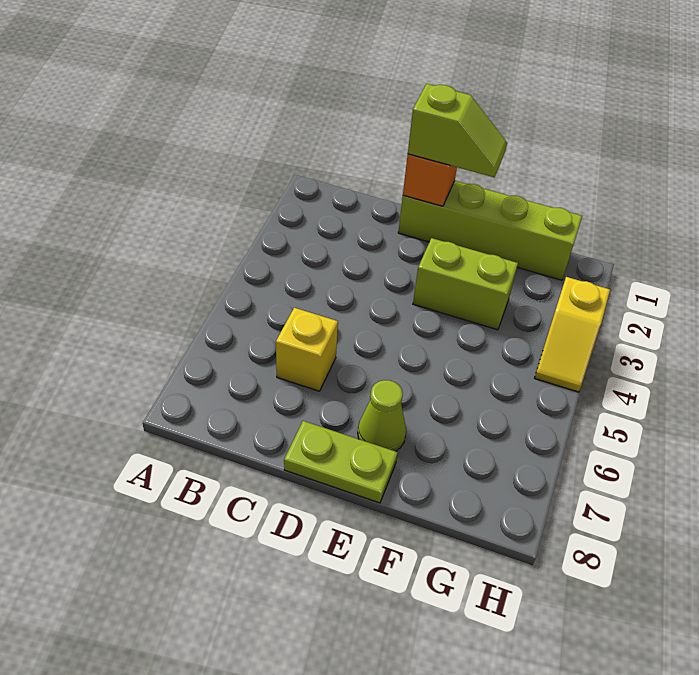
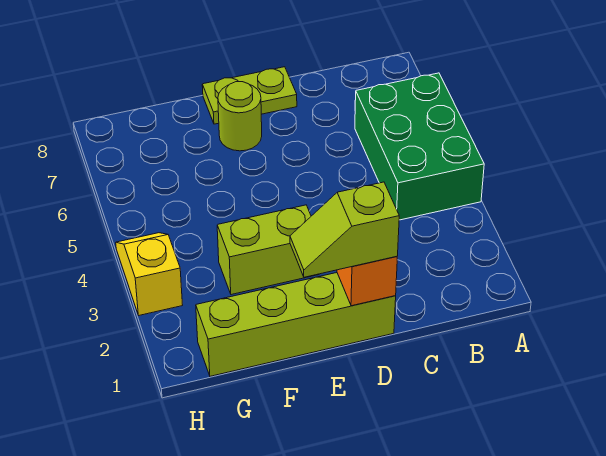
none -> green 2x3 brick [355,73,484,220]
yellow 1x1 brick [276,308,338,391] -> none
lime 1x1 cone [358,380,406,451] -> lime 1x1 round brick [218,82,262,151]

